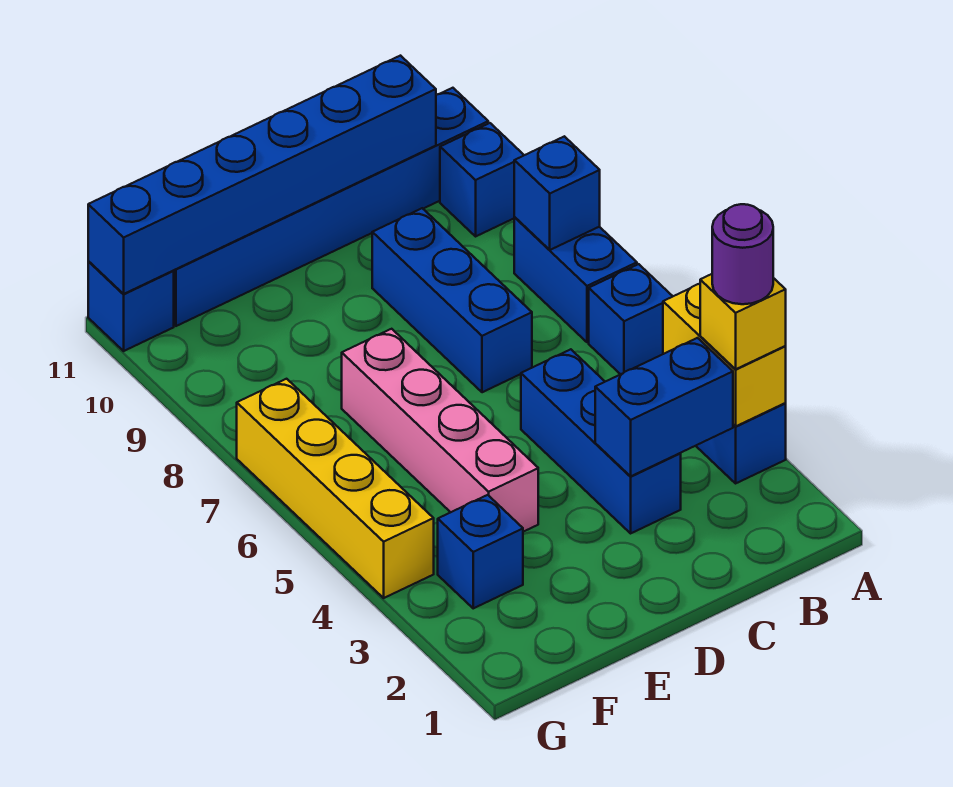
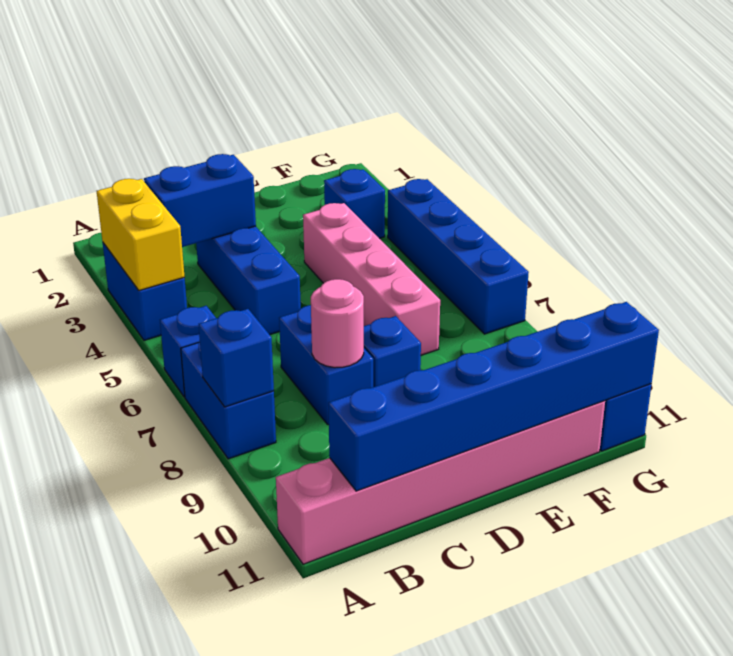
yellow 1x1 brick [700,274,786,369] -> none
purple 1x1 round brick [712,204,773,304] -> none
blue 1x1 brick [440,123,524,236] -> blue 1x1 brick moved to [364,316,421,387]
blue 1x6 brick [173,88,488,326] -> pink 1x6 brick [276,401,605,564]
blue 1x3 brick [372,208,532,392] -> blue 1x2 brick [279,305,373,425]
none -> pink 1x1 round brick [311,279,364,368]
yellow 1x4 brick [237,379,434,598] -> blue 1x4 brick [388,179,529,334]

